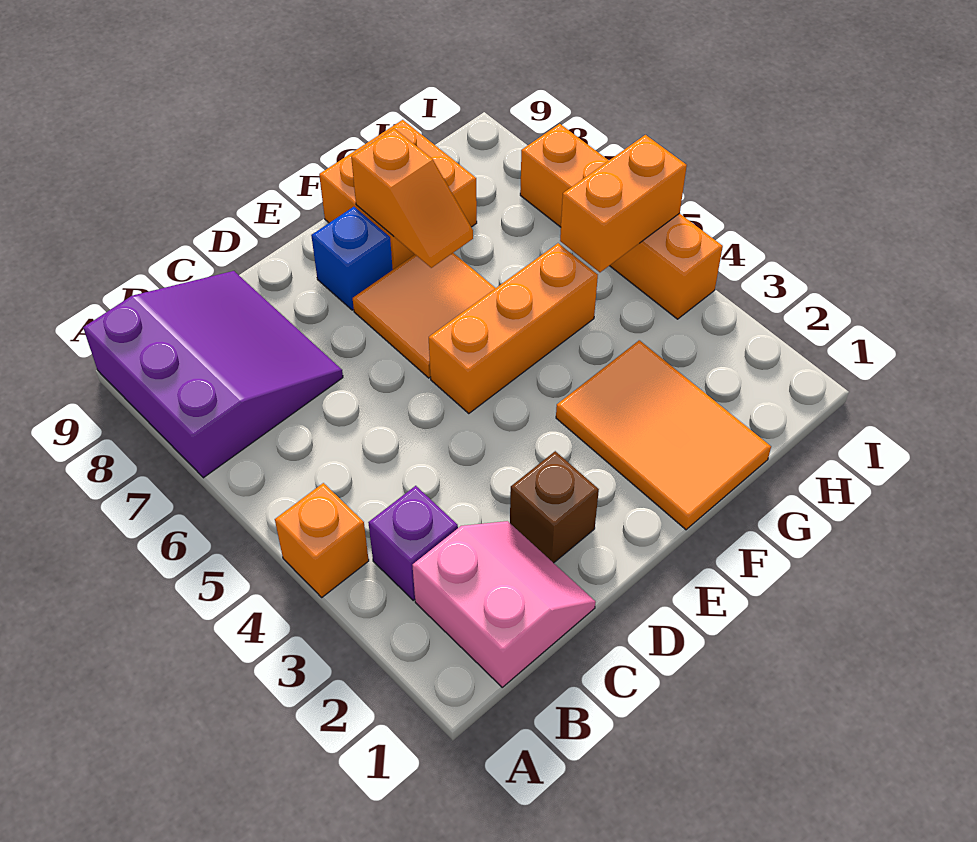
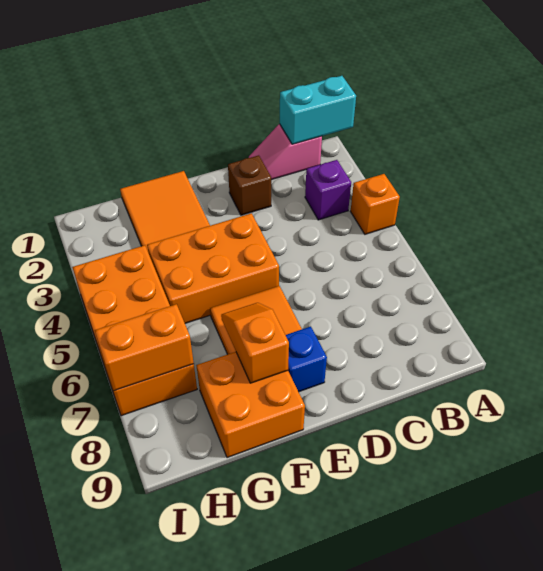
none -> cyan 1x2 brick [280,76,356,144]
purple 3x3 slope [83,271,343,478] -> none
pink 2x2 slope [412,521,596,687] -> pink 1x2 slope [249,124,322,180]
orange 1x3 brick [429,243,598,413] -> orange 2x3 brick [147,213,279,323]
orange 1x2 brick [560,135,687,272] -> orange 1x2 brick moved to [95,304,194,391]
orange 1x4 brick [520,124,723,319] -> orange 2x4 brick [72,245,197,416]

